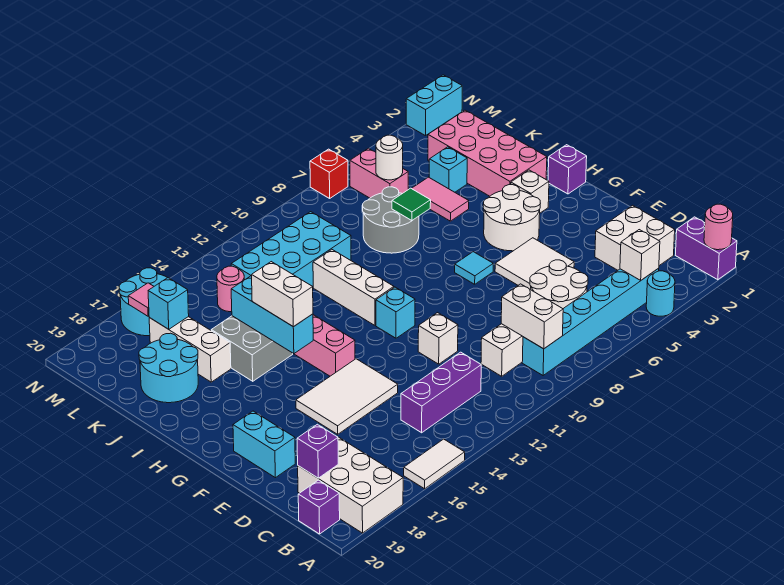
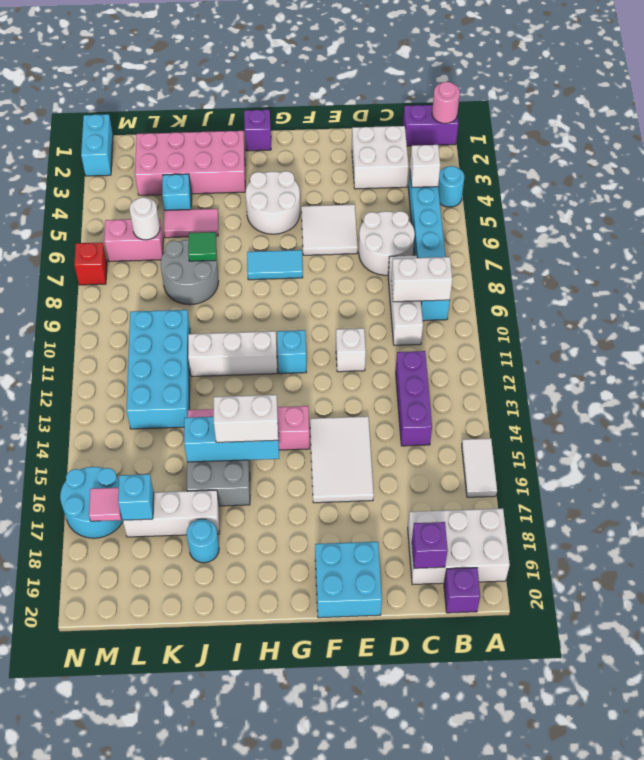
cyan 1x2 brick [233,411,295,478] -> cyan 2x2 brick [315,542,382,618]
cyan 1x1 tile [455,252,493,284] -> cyan 1x2 tile [247,250,303,280]
white 1x1 brick [511,170,549,213] -> none
cyan 2x2 round brick [139,333,198,403] -> cyan 1x1 round brick [186,519,219,563]
pink 1x1 round brick [217,266,244,312] -> none

